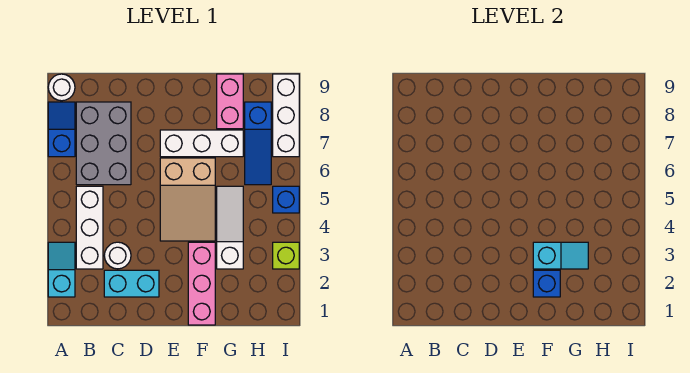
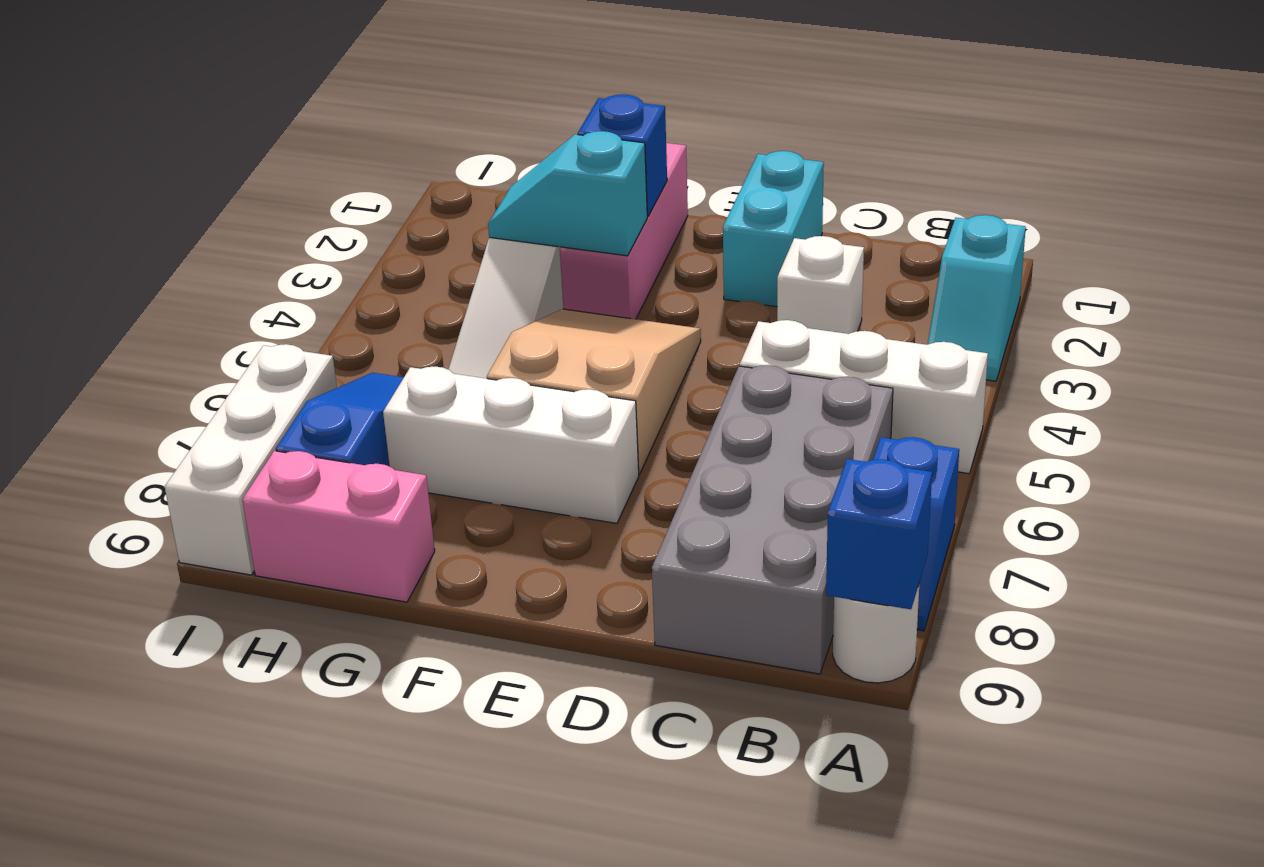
white 1x3 brick [76,186,103,269] -> white 1x3 brick turned to [740,320,988,474]
grey 2x3 brick [76,102,131,185] -> grey 2x4 brick [652,365,893,674]
cyan 1x2 brick [104,270,159,297] -> cyan 1x2 brick turned to [723,151,824,307]
white 1x1 round brick [104,242,131,269] -> white 1x1 brick [777,236,864,334]
pink 1x2 brick [217,74,243,129] -> pink 1x2 brick turned to [242,451,435,602]
lime 1x1 brick [273,242,299,269] -> none
blue 1x1 brick [273,186,299,213] -> blue 1x1 brick moved to [826,459,932,609]

